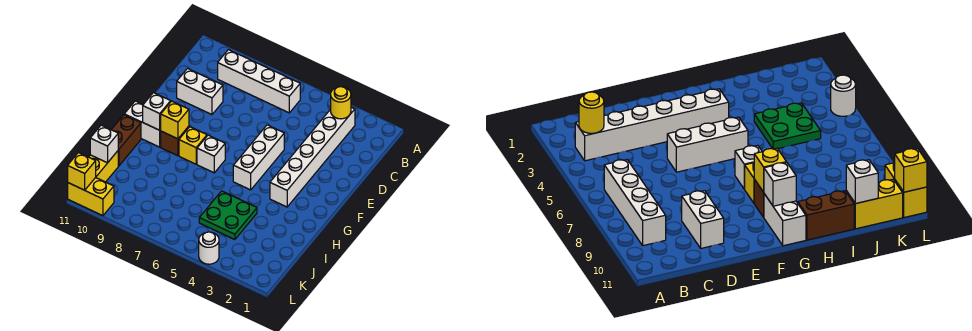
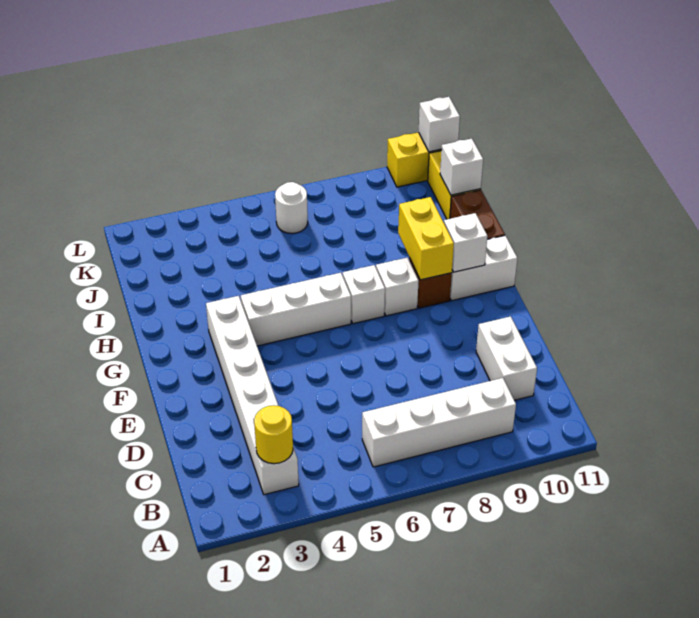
white 1x2 brick [177,69,223,115] -> white 1x2 brick turned to [476,316,537,400]
white 1x3 brick [233,125,284,190] -> white 1x3 brick turned to [241,273,351,346]
yellow 1x1 brick [179,127,207,164] -> white 1x1 brick [376,258,419,316]
yellow 1x1 brick [161,101,189,139] -> yellow 1x2 brick [398,197,454,280]
green 2x2 plate [199,191,257,240] -> none
white 1x1 round brick [199,232,219,264] -> white 1x1 round brick moved to [275,182,308,233]
yellow 1x1 brick [68,153,96,190] -> white 1x1 brick [419,97,460,152]

